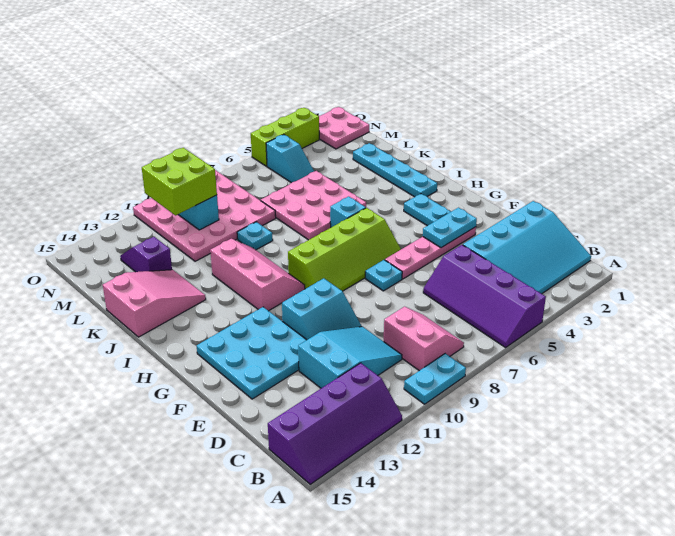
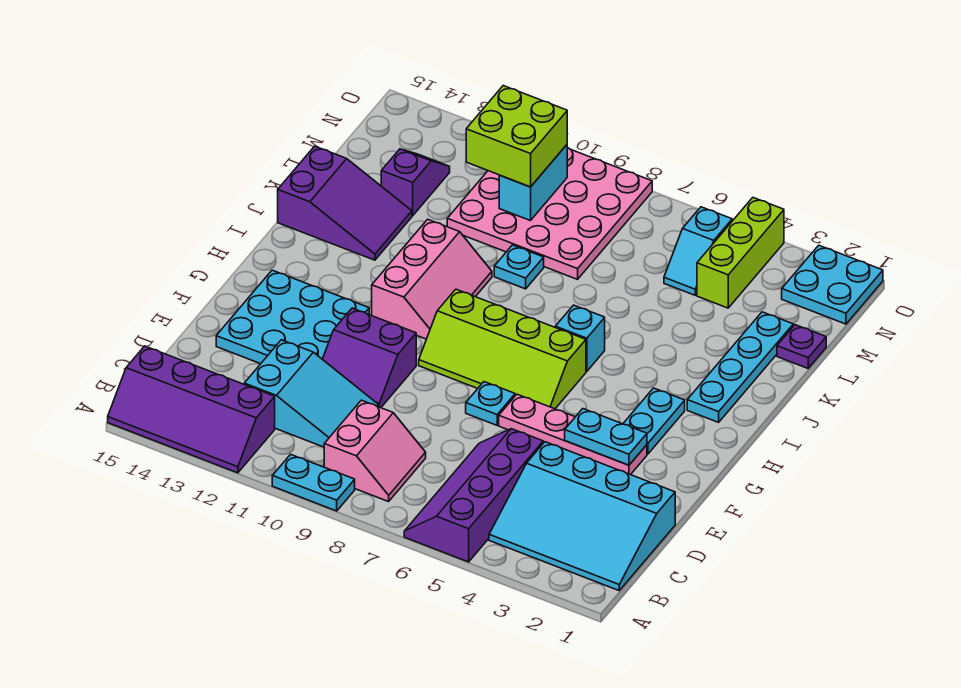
cyan 2x2 slope [282,278,362,340] -> purple 2x2 slope [322,308,416,408]
pink 3x3 plate [261,171,366,240] -> none
pink 2x3 slope [103,270,206,337] -> purple 2x3 slope [278,146,412,260]
none -> purple 1x1 plate [777,325,826,368]
pink 2x2 plate [319,107,369,149] -> cyan 2x2 plate [782,245,883,324]
lime 1x3 brick [251,108,319,166] -> lime 1x3 brick turned to [697,198,784,308]

